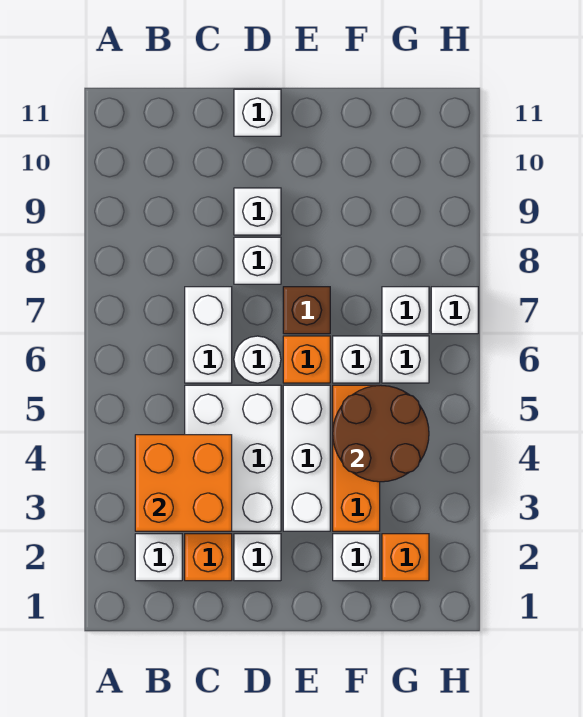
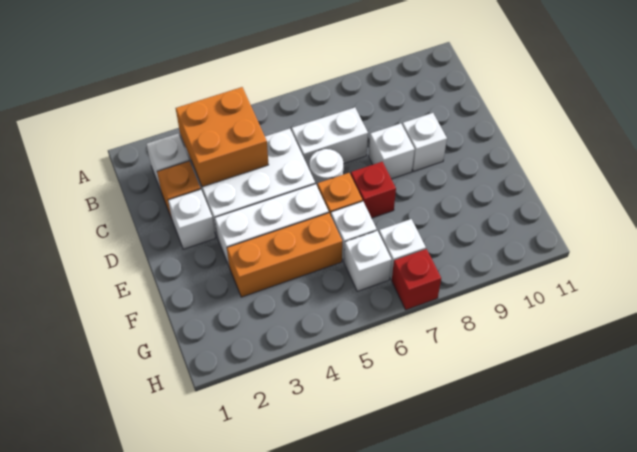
white 1x1 brick [234,89,281,136] -> none
brown 1x1 brick [283,287,330,334] -> red 1x1 brick [351,162,396,218]
white 1x1 brick [333,534,380,581] -> none
brown 2x2 round brick [333,385,429,482] -> none
orange 1x1 brick [382,534,429,581] -> none
white 1x1 brick [431,287,478,334] -> red 1x1 brick [392,249,441,310]

